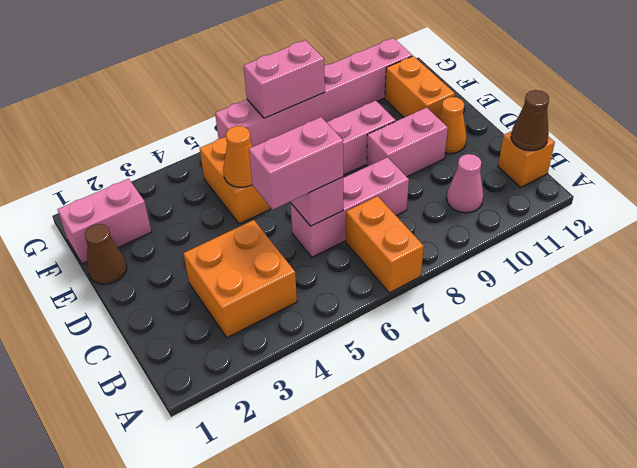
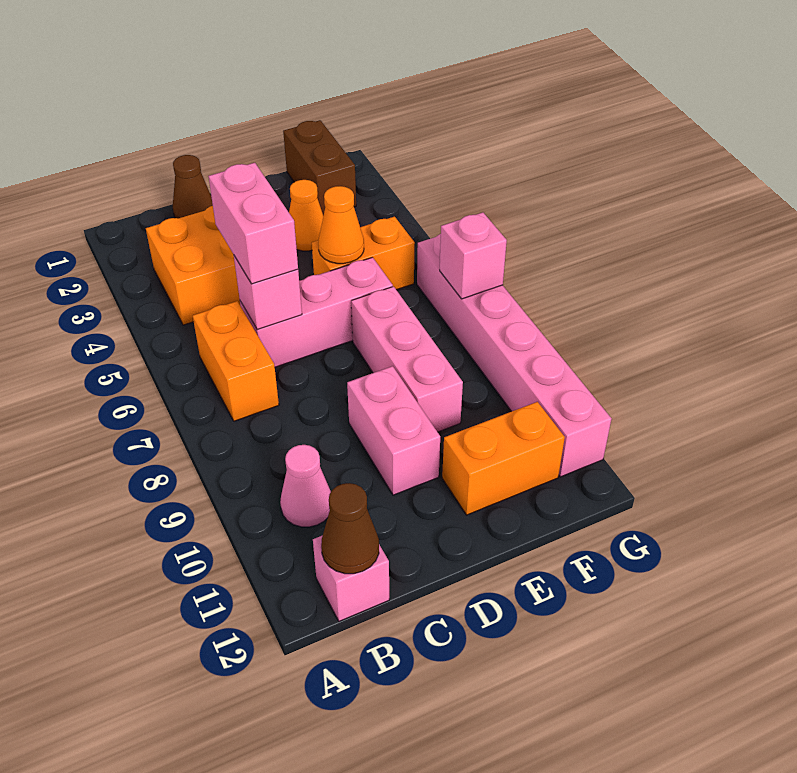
orange 1x2 brick [346,196,424,293] -> orange 1x2 brick turned to [193,301,279,421]
orange 1x1 brick [498,131,555,187] -> pink 1x1 brick [313,535,389,621]
pink 1x3 brick [291,157,409,257] -> pink 1x3 brick turned to [240,257,393,367]
orange 1x1 cone [439,97,467,154] -> orange 1x1 cone moved to [289,180,323,251]
brown 1x1 cone [85,224,127,284] -> brown 1x1 cone moved to [173,155,213,218]
pink 1x2 brick [57,179,152,264] -> brown 1x2 brick [283,120,356,216]
pink 1x2 brick [244,40,325,118] -> pink 1x1 brick [440,212,507,299]

